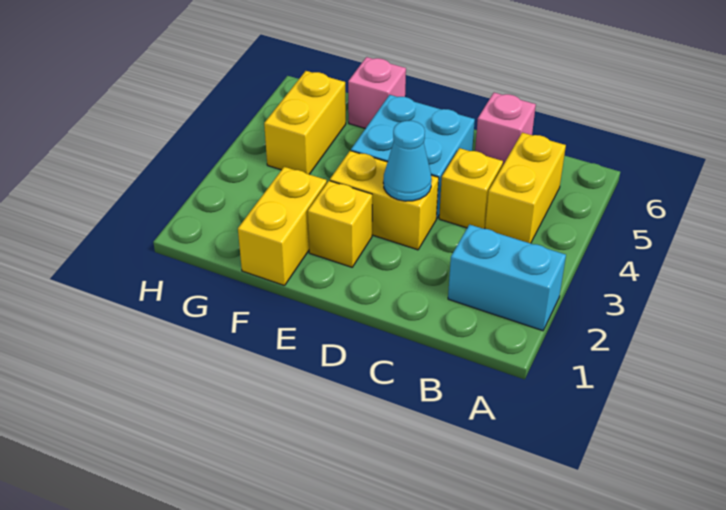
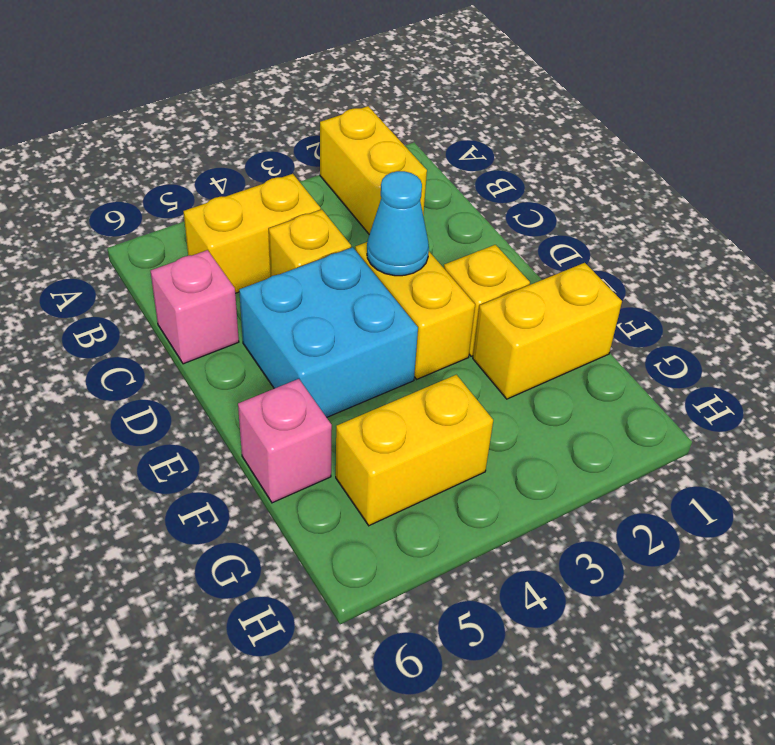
cyan 1x2 brick [448,225,566,331] -> yellow 1x2 brick [320,106,427,235]

